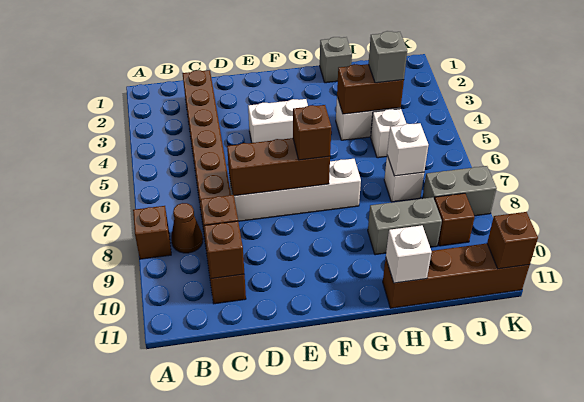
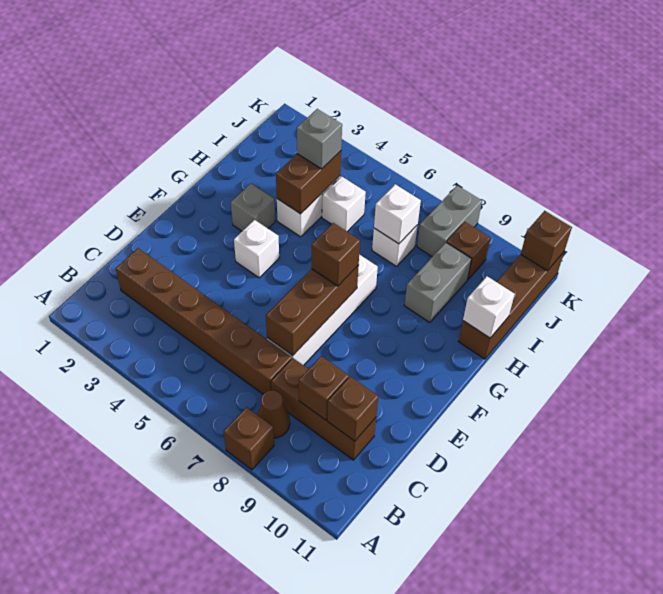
white 1x2 brick [248,99,308,143] -> white 1x1 brick [234,220,279,278]
grey 1x1 brick [320,37,352,83] -> grey 1x1 brick moved to [231,184,275,231]

